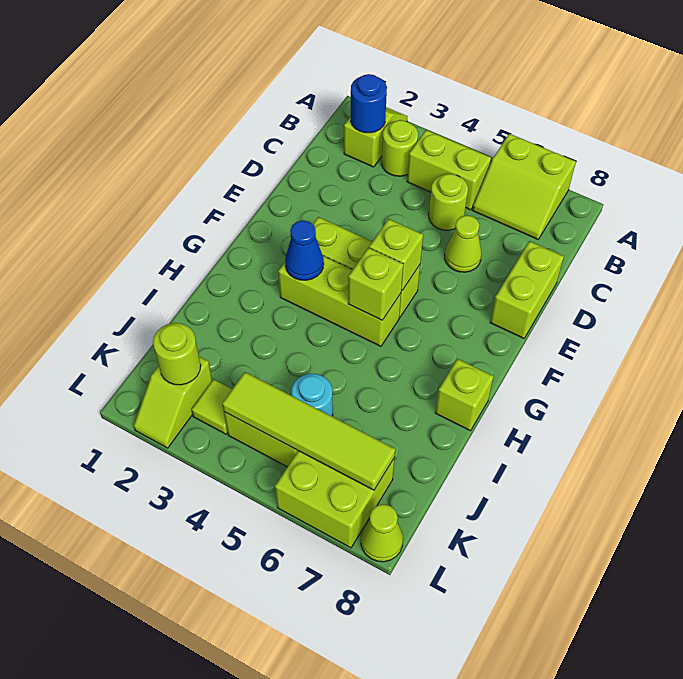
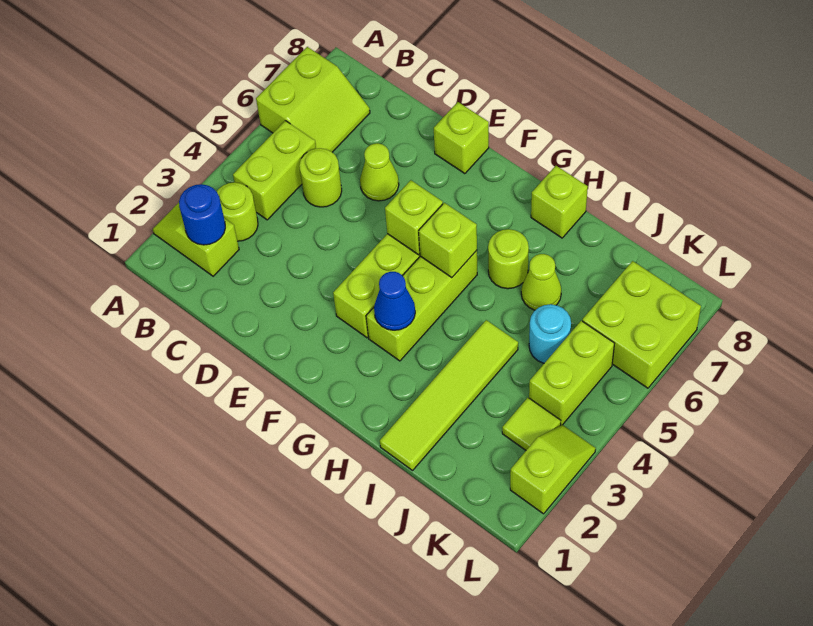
lime 1x2 brick [490,241,564,338] -> lime 1x1 brick [434,102,489,174]
lime 1x2 slope [134,357,212,448] -> lime 1x2 slope turned to [510,425,596,514]
lime 1x1 round brick [153,323,201,385] -> lime 1x1 round brick moved to [488,229,529,289]
lime 1x4 tile [222,372,395,490] -> lime 1x4 tile moved to [380,320,518,471]
lime 1x1 cone [361,504,403,562] -> lime 1x1 cone moved to [521,254,561,310]

